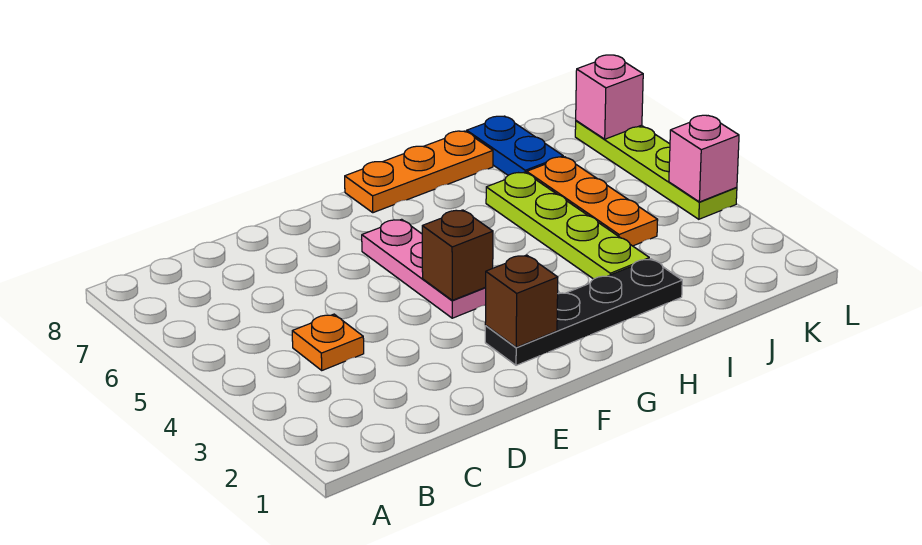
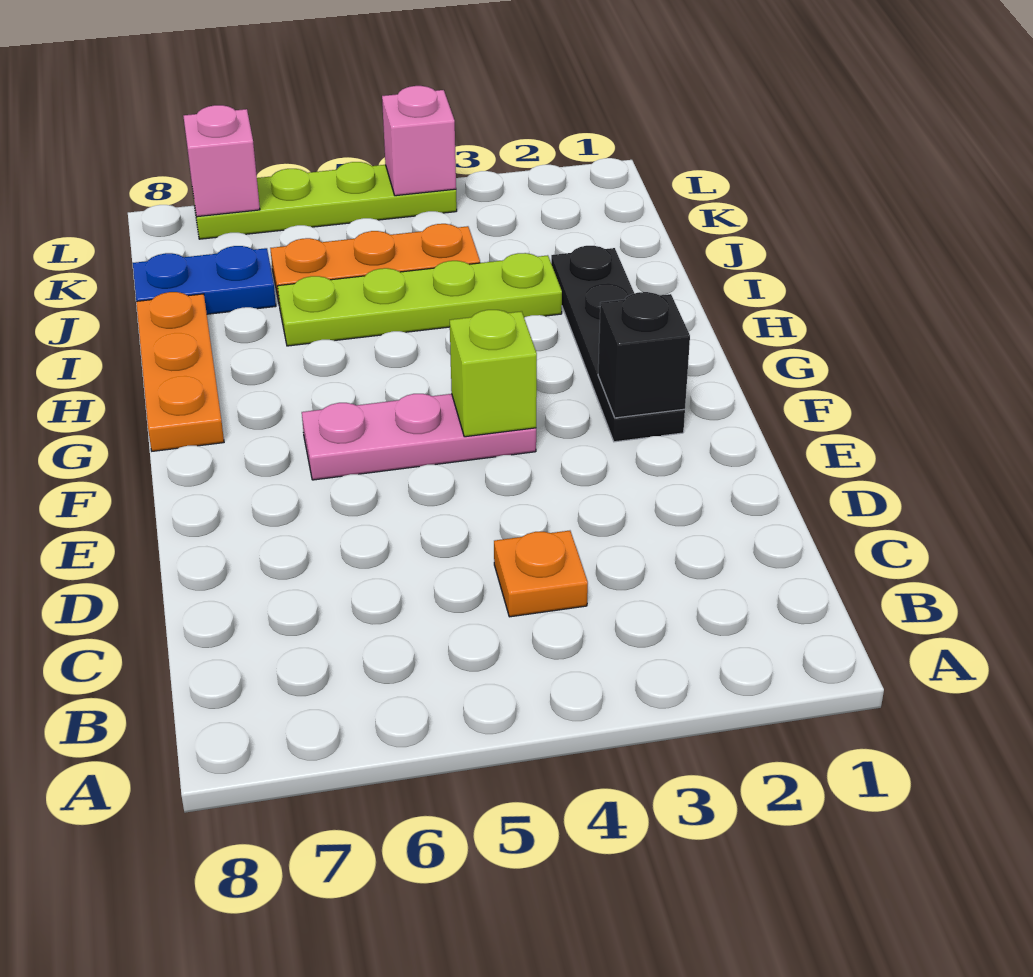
brown 1x1 brick [485,255,558,347] -> black 1x1 brick [598,292,690,418]
brown 1x1 brick [422,210,493,300] -> lime 1x1 brick [450,310,537,437]

